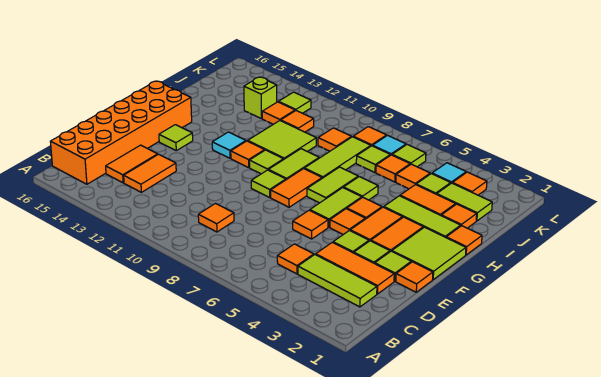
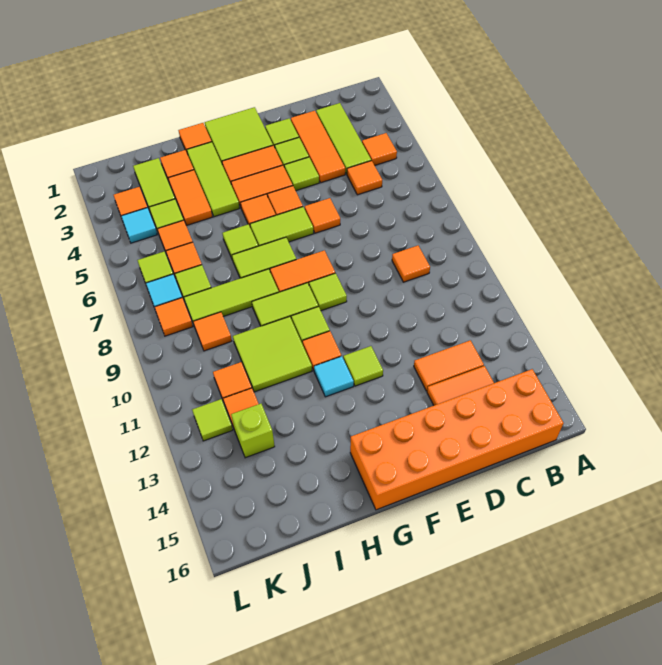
orange 1x1 tile [396,262,433,292] -> orange 1x1 tile moved to [362,133,397,165]
lime 1x1 tile [159,125,193,151] -> lime 1x1 tile moved to [343,346,383,386]

